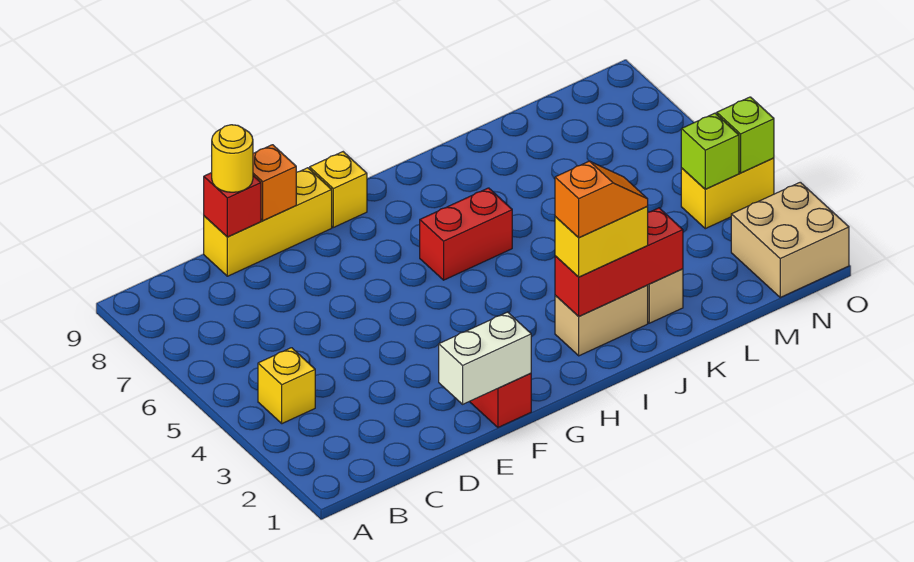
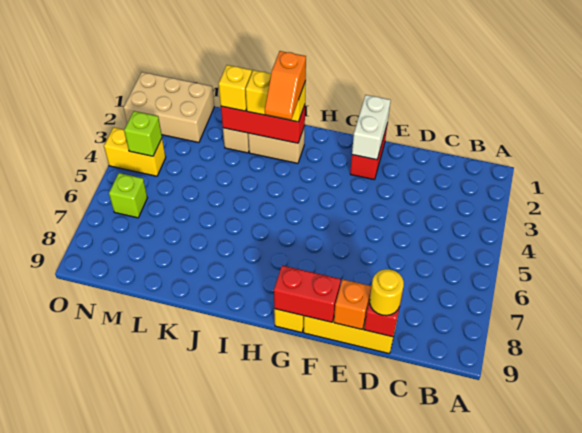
yellow 1x1 brick [258,348,315,424] -> yellow 1x1 brick moved to [219,65,252,111]
white 1x2 brick [439,312,531,404] -> white 1x2 brick turned to [352,95,391,160]
red 1x2 brick [420,188,512,280] -> red 1x2 brick moved to [274,266,341,322]
orange 1x2 slope [555,161,648,238] -> orange 1x2 slope turned to [265,51,306,120]
tan 2x2 brick [731,182,849,297] -> tan 2x3 brick [124,72,214,143]
lime 1x1 brick [717,97,774,173] -> lime 1x1 brick moved to [109,173,147,218]

